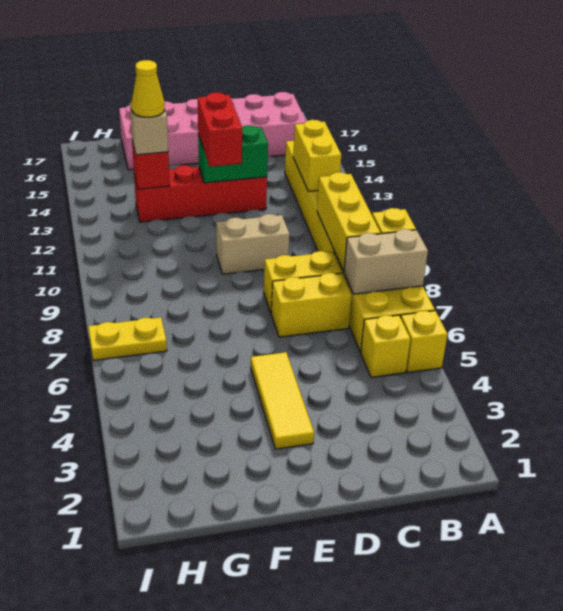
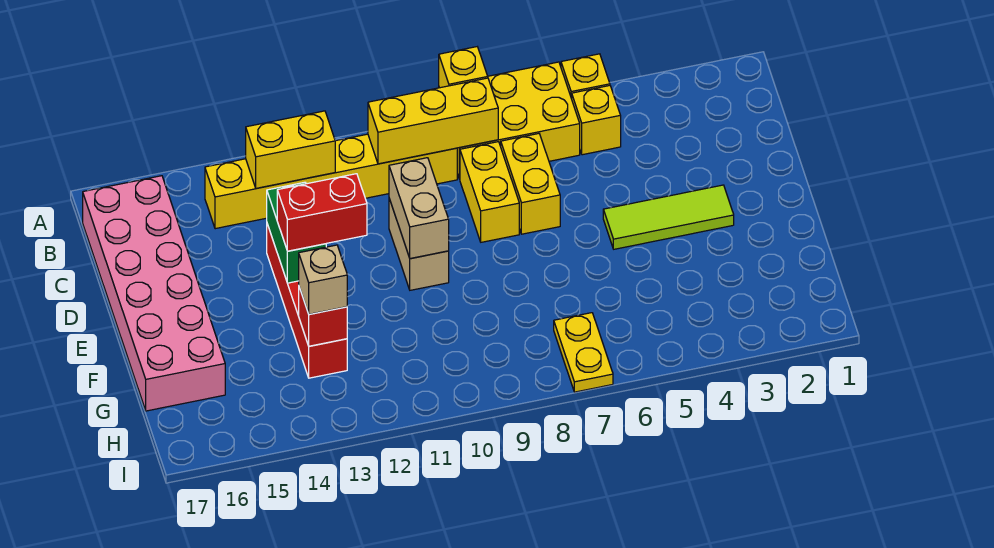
tan 1x2 brick [344,229,428,294] -> tan 1x2 brick moved to [389,158,449,259]
yellow 1x3 tile [251,352,314,449] -> lime 1x3 tile [603,185,734,249]
yellow 1x1 cone [131,60,165,117] -> none

